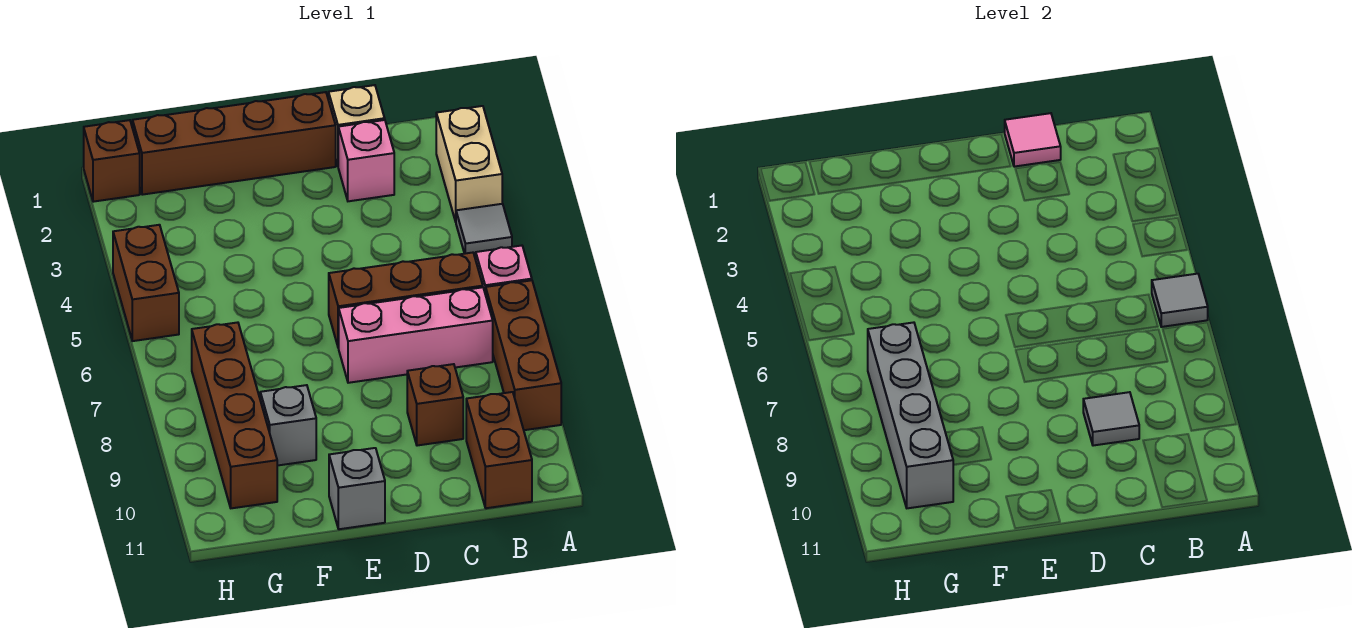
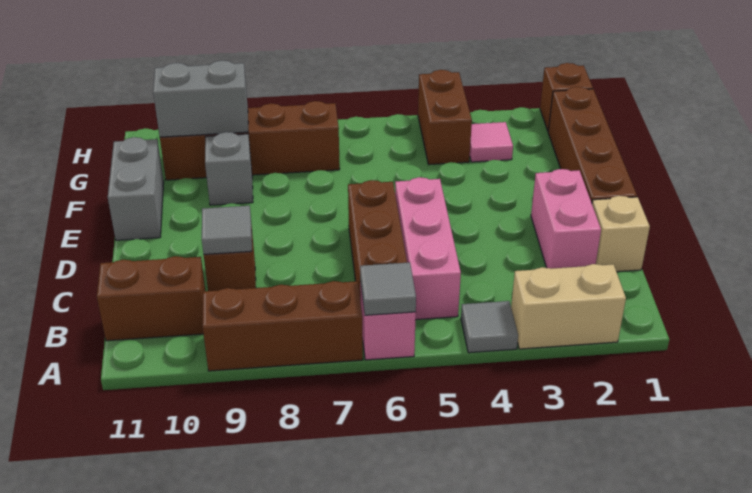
pink 1x3 brick [339,287,493,383] -> pink 1x3 brick moved to [395,177,461,320]
pink 1x1 tile [1005,113,1061,167] -> pink 1x1 tile moved to [470,122,513,162]
pink 1x1 brick [338,120,394,201] -> pink 1x2 brick [531,169,601,269]
grey 1x1 brick [329,448,385,529] -> grey 1x2 brick [108,137,164,240]
grey 1x4 brick [868,322,953,508] -> grey 1x2 brick [153,60,248,137]
brown 1x2 brick [113,225,179,341] -> brown 1x2 brick turned to [418,70,472,165]

